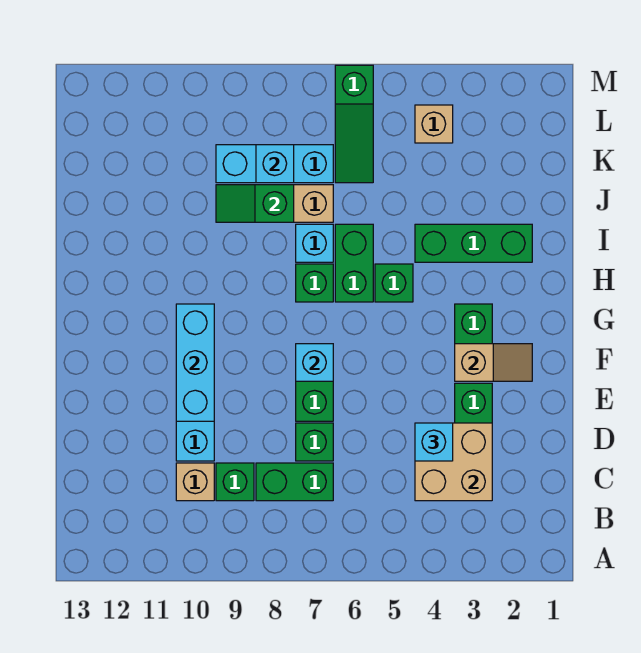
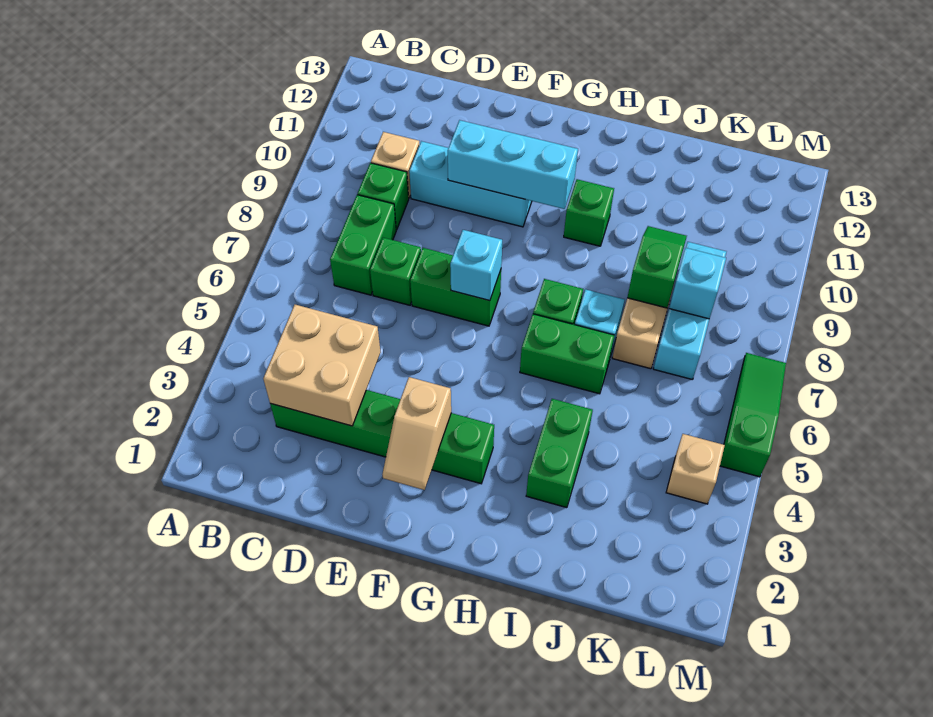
cyan 1x1 brick [415,423,453,461] -> none
green 1x1 brick [375,264,413,302] -> green 1x1 brick moved to [564,179,614,246]
green 1x3 brick [415,224,532,262] -> green 1x2 brick [526,399,593,508]
green 1x3 slope [335,65,373,183] -> green 1x3 slope turned to [720,353,786,477]

